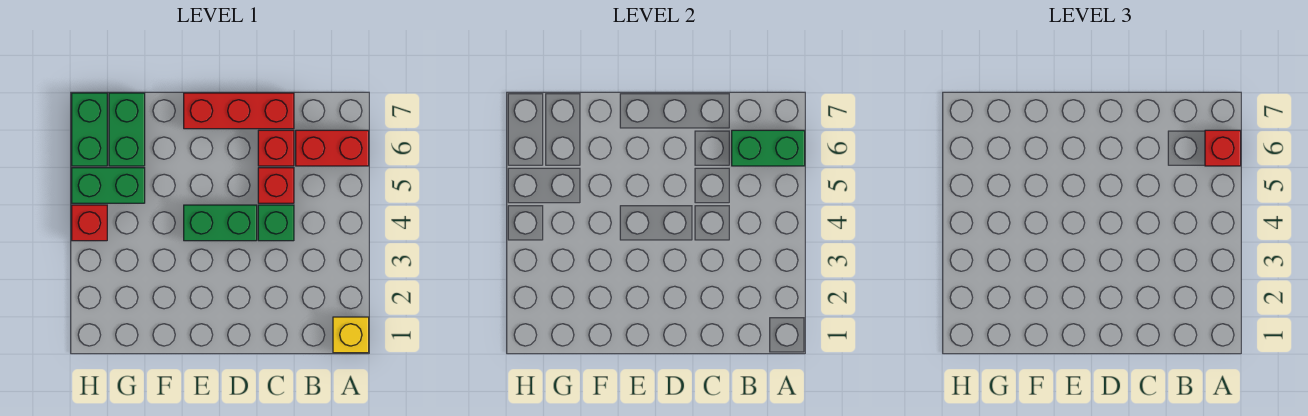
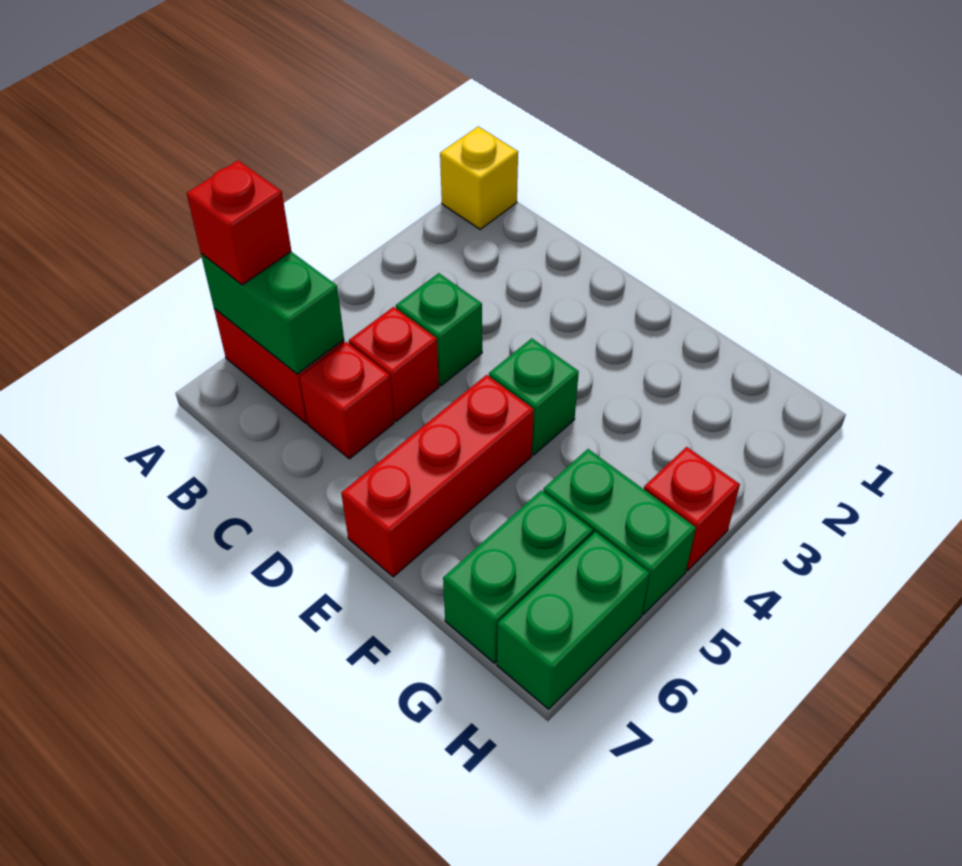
red 1x3 brick [184,93,294,129] -> red 1x3 brick turned to [341,375,534,577]
green 1x2 brick [184,205,257,241] -> green 1x1 brick [489,338,579,455]

